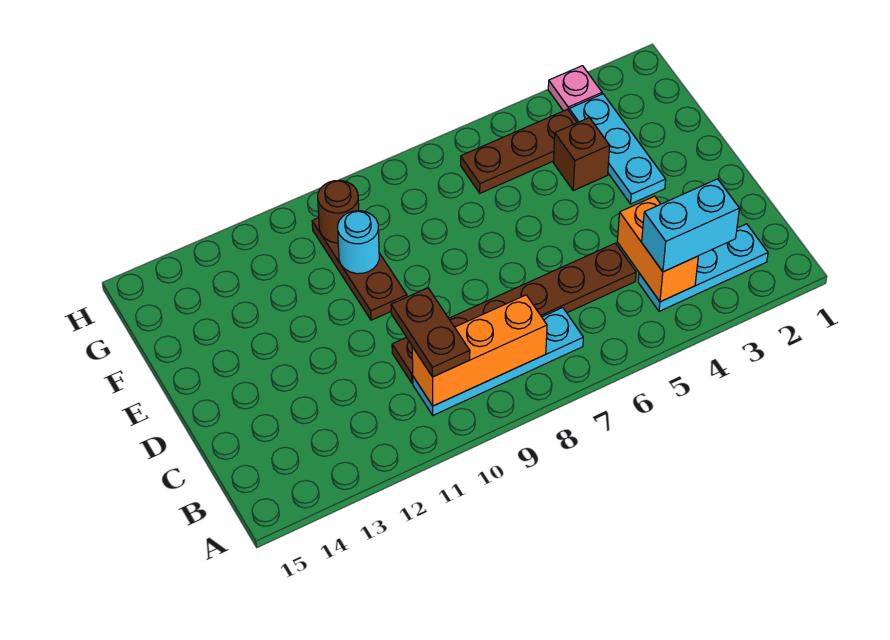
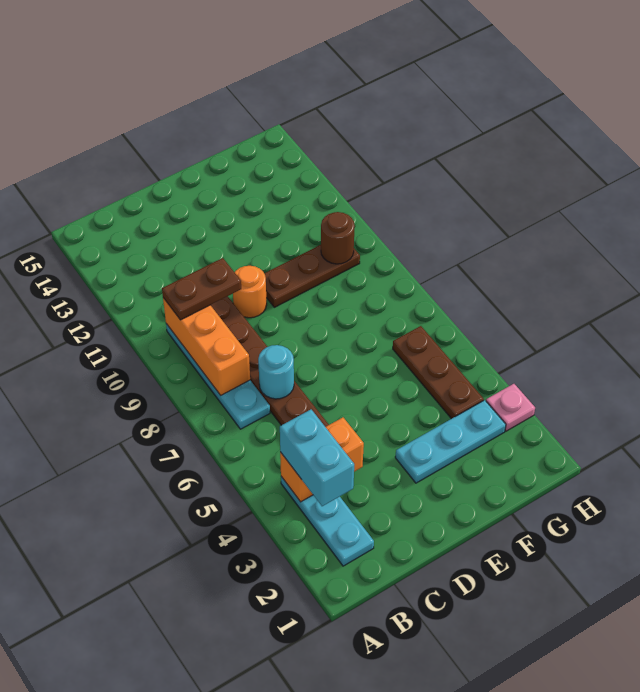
none -> orange 1x1 round brick [233,266,267,318]
brown 1x1 brick [553,118,610,191] -> none
cyan 1x1 round brick [338,211,379,274] -> cyan 1x1 round brick moved to [258,345,294,399]

